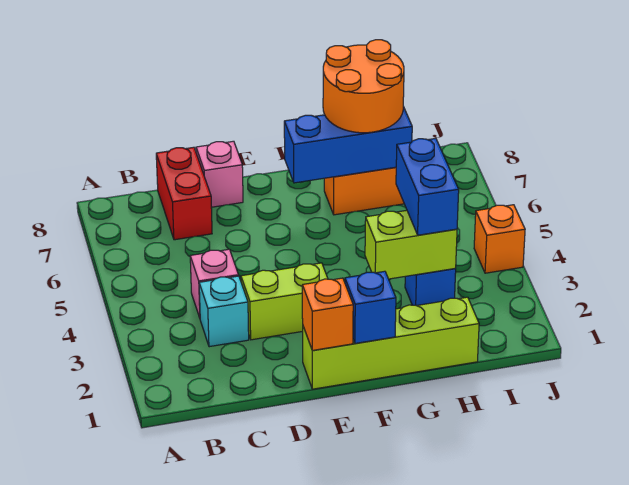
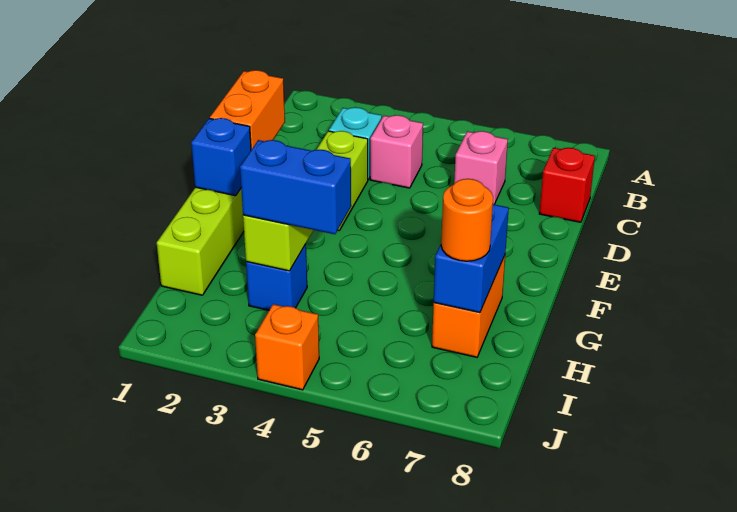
red 1x2 brick [156,147,212,240] -> red 1x1 brick [539,148,595,222]
pink 1x1 brick [196,141,243,207] -> pink 1x1 brick moved to [454,131,508,204]
orange 1x1 brick [302,278,353,350] -> orange 1x2 brick [210,70,285,150]
blue 1x3 brick [284,107,412,183] -> blue 1x2 brick [434,204,509,313]
orange 2x2 round brick [323,40,404,133] -> orange 1x1 round brick [441,179,493,261]

